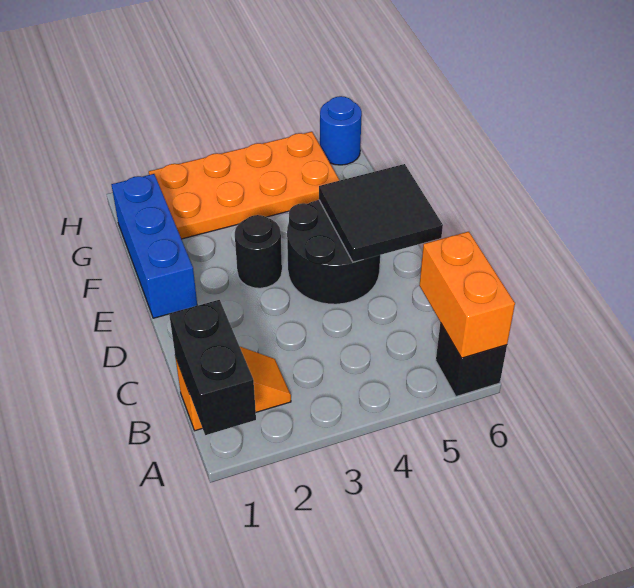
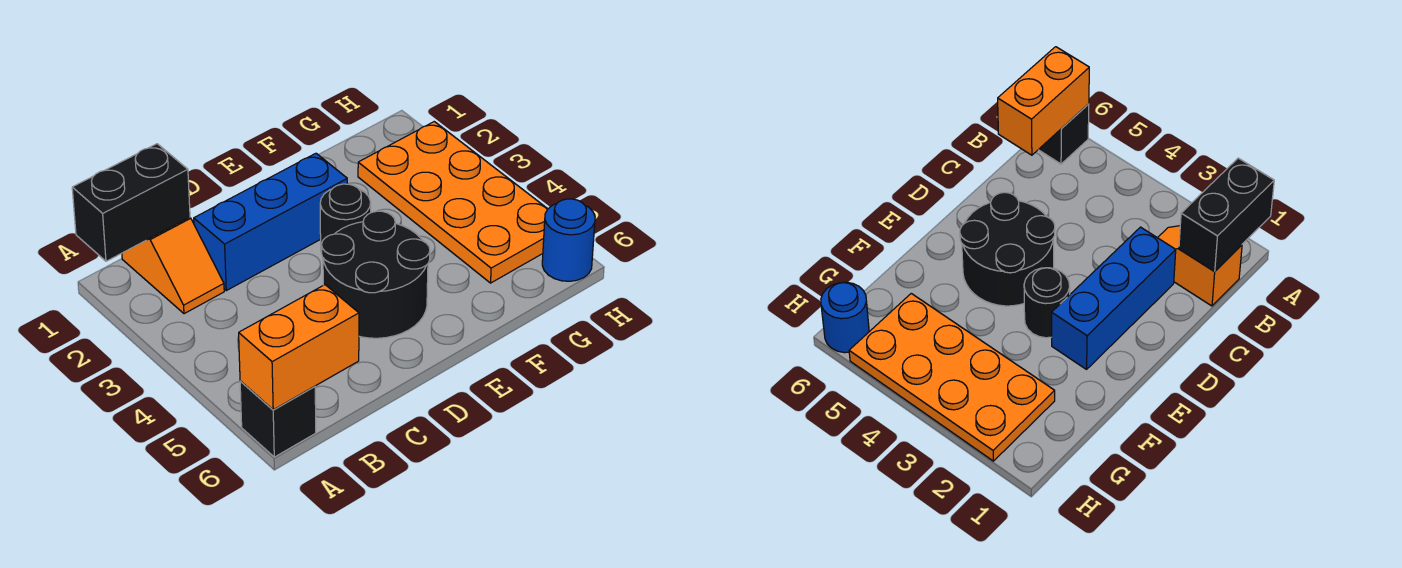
black 2x2 tile [319,164,443,262] -> none
blue 1x3 brick [111,174,197,318] -> blue 1x3 brick moved to [194,153,347,291]

